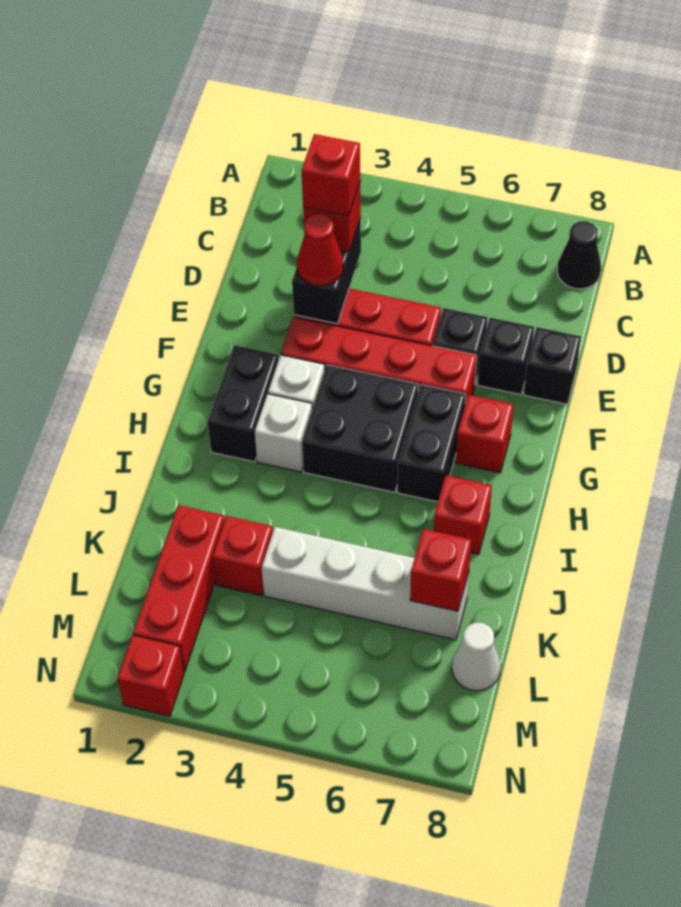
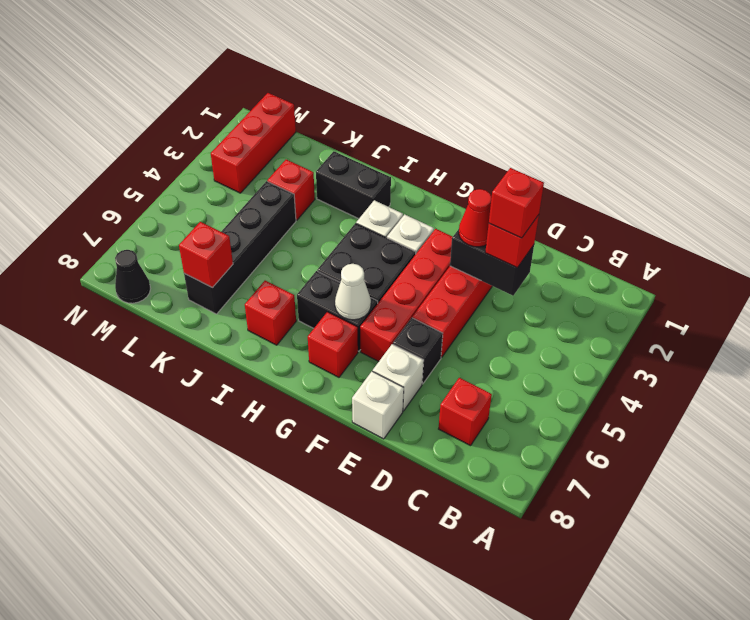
black 1x1 cone [557,221,601,289] -> black 1x1 cone moved to [115,250,151,303]
black 1x1 brick [477,318,534,395] -> white 1x1 brick [373,344,424,411]
black 1x1 brick [524,327,581,404] -> white 1x1 brick [352,371,404,439]
black 1x2 brick [207,345,279,462] -> black 1x2 brick moved to [316,151,391,219]
red 1x3 brick [133,505,224,671] -> red 1x3 brick turned to [211,93,296,193]
white 1x4 brick [262,527,469,640] -> black 1x4 brick [184,181,296,314]
white 1x1 cone [452,623,501,691] -> white 1x1 cone moved to [335,264,371,320]
red 1x1 brick [117,635,184,716] -> red 1x1 brick moved to [439,378,492,446]

